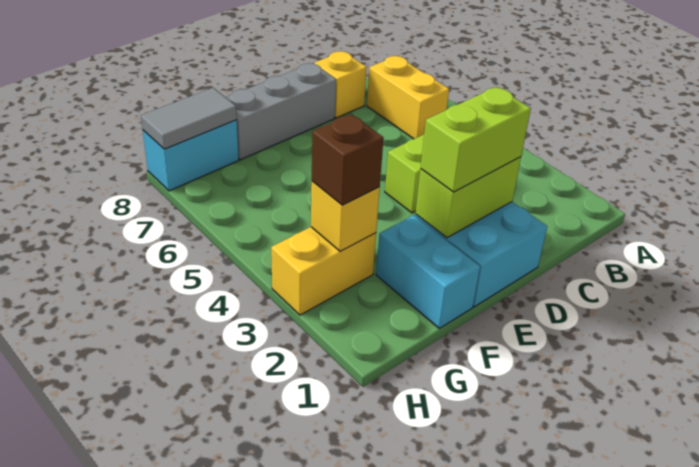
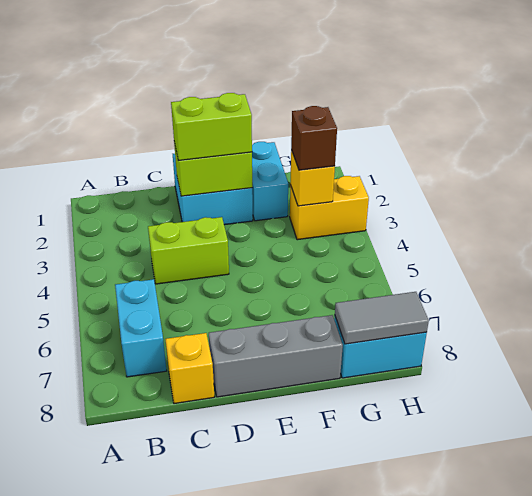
yellow 1x2 brick [367,56,449,139] -> cyan 1x2 brick [115,279,167,377]

